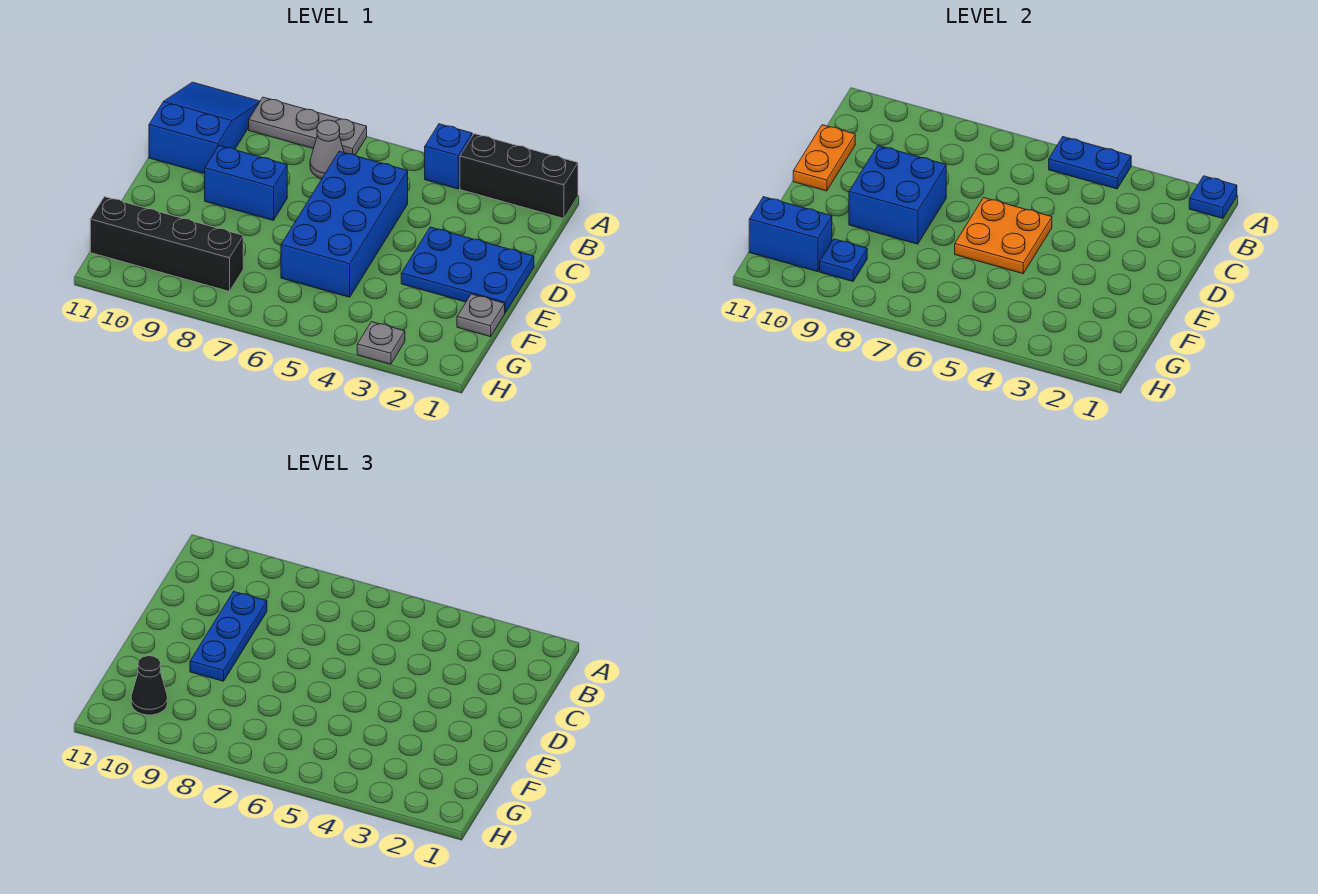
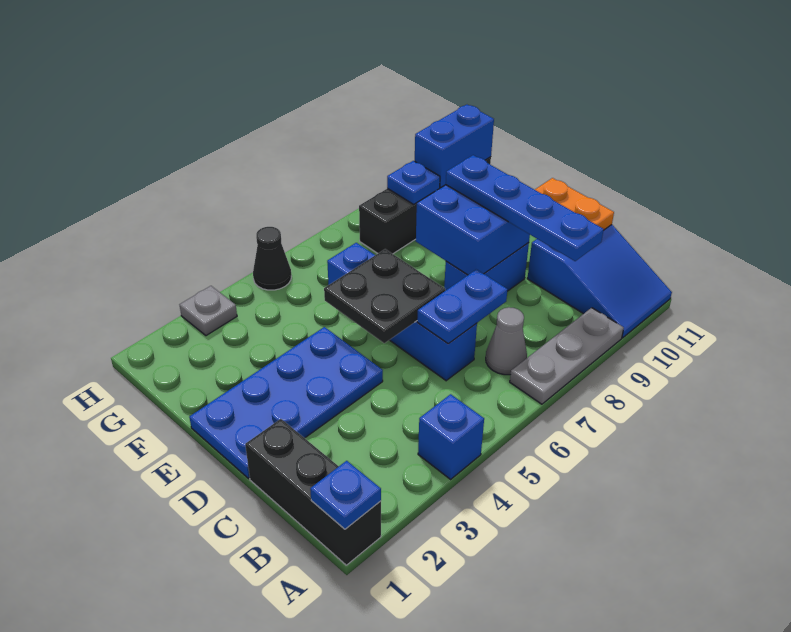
black 1x3 brick [460,134,578,219] -> black 1x3 brick turned to [245,419,381,565]
blue 1x2 plate [1049,137,1131,189] -> blue 1x2 plate moved to [417,269,507,344]
blue 2x4 brick [281,151,408,297] -> blue 1x4 brick [327,243,477,381]
blue 1x3 plate [190,591,267,681] -> blue 1x4 plate [446,155,604,261]
blue 2x3 plate [401,227,534,313] -> blue 2x4 plate [189,327,383,478]
orange 2x2 plate [955,198,1052,274] -> black 2x2 plate [324,249,445,343]
grey 1x1 plate [457,294,505,337] -> none
black 1x1 cone [131,656,167,715] -> black 1x1 cone moved to [253,227,291,290]

